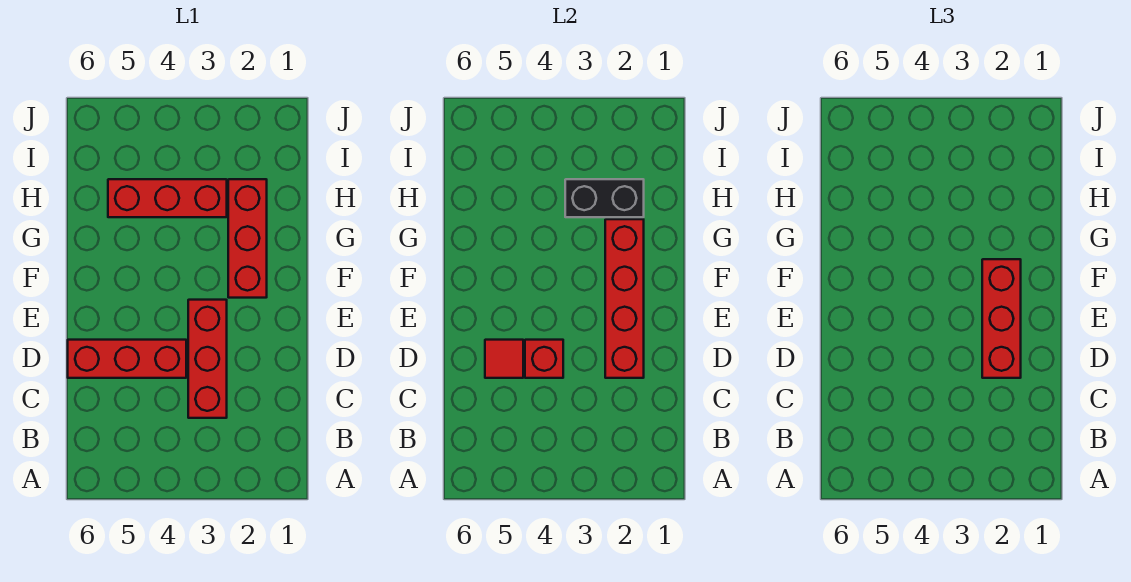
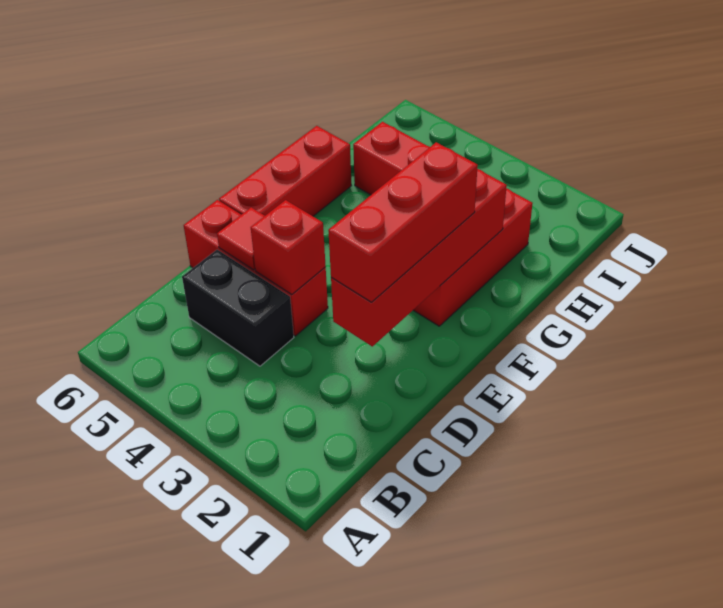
red 1x3 brick [188,300,227,418] -> red 1x3 brick moved to [219,126,352,216]
black 1x2 brick [565,179,644,217] -> black 1x2 brick moved to [182,250,294,366]

